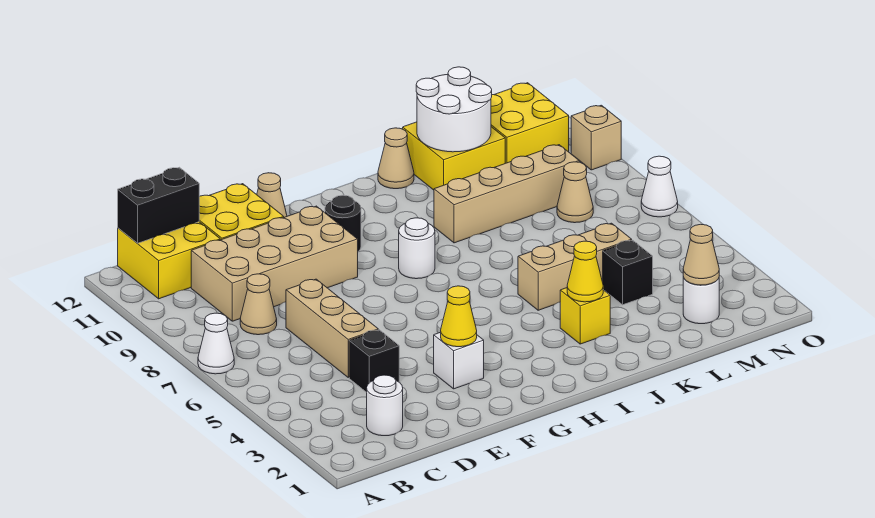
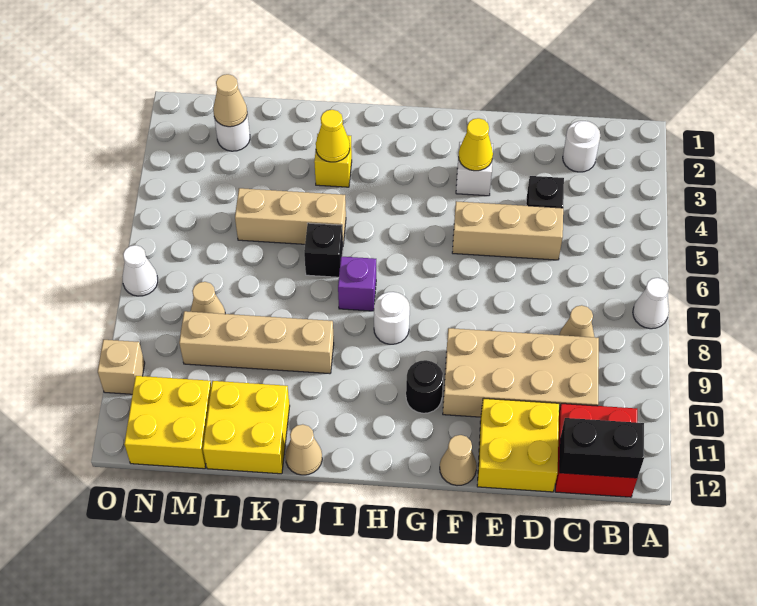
yellow 2x2 brick [118,222,220,299] -> red 2x2 brick [555,404,637,497]
tan 1x3 brick [286,279,378,378] -> tan 1x3 brick turned to [452,201,563,260]
none -> purple 1x1 brick [338,257,376,311]
white 2x2 round brick [416,67,492,152] -> none
black 1x1 brick [603,240,653,305] -> black 1x1 brick moved to [304,223,343,277]

